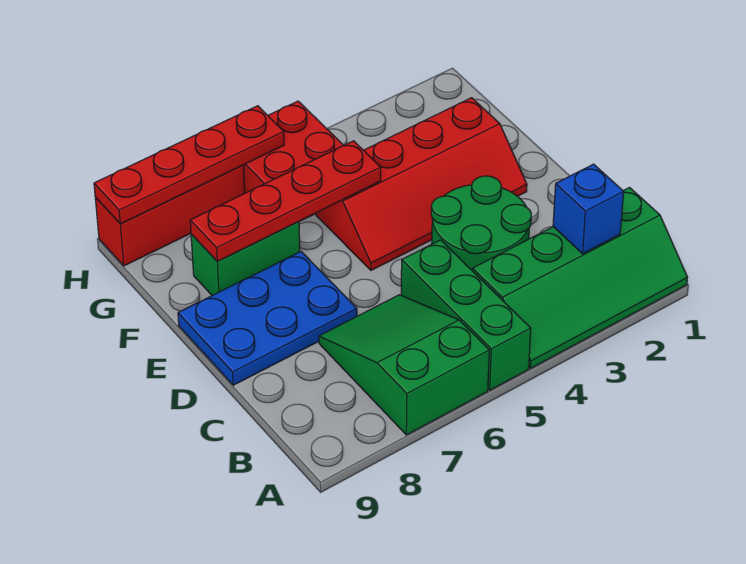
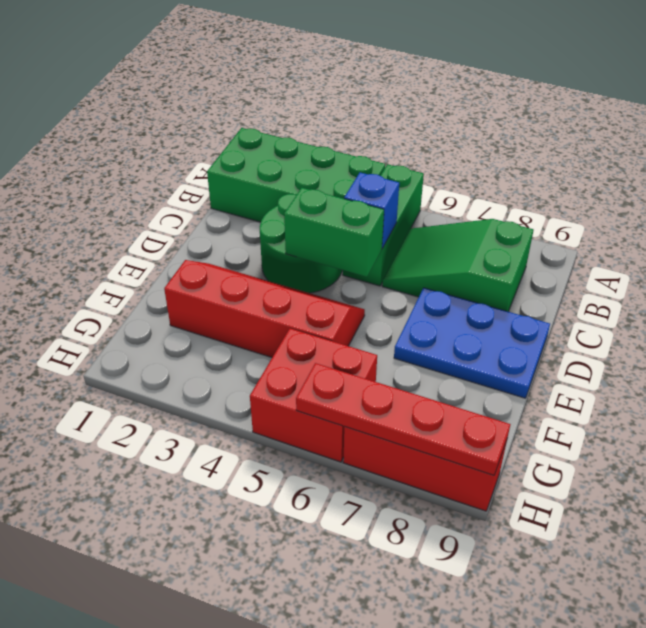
green 2x4 slope [472,188,688,368] -> green 2x4 brick [207,128,385,222]
green 2x3 slope [319,295,489,435] -> green 2x3 slope turned to [382,219,533,312]
blue 1x1 brick [553,164,624,254] -> blue 1x1 brick moved to [344,173,399,248]
red 1x4 plate [190,141,381,262] -> none
green 1x2 brick [191,222,300,295] -> green 1x2 brick moved to [284,188,384,277]

